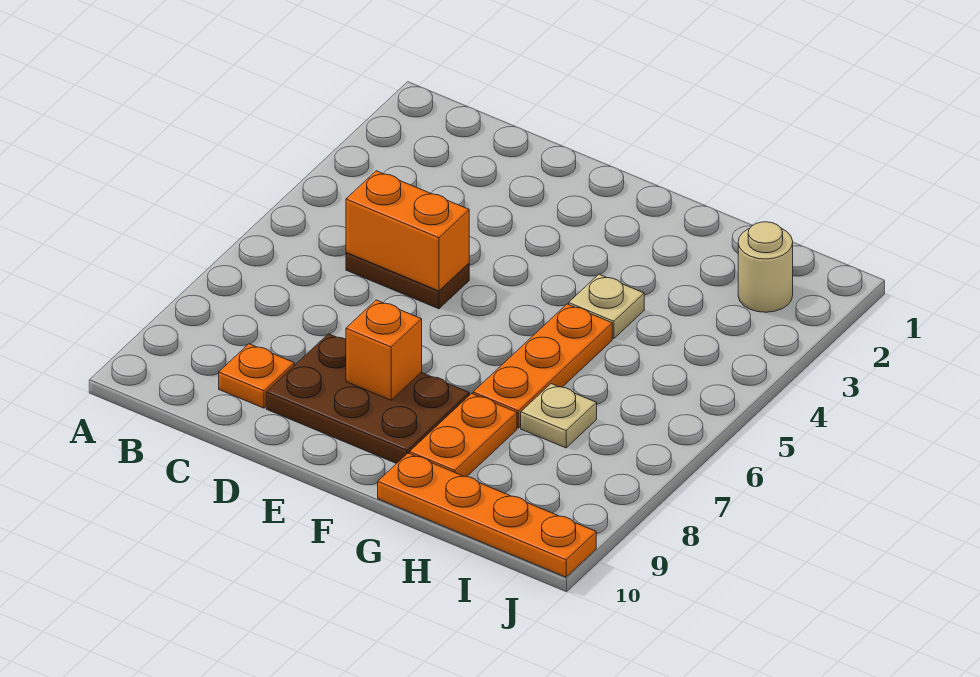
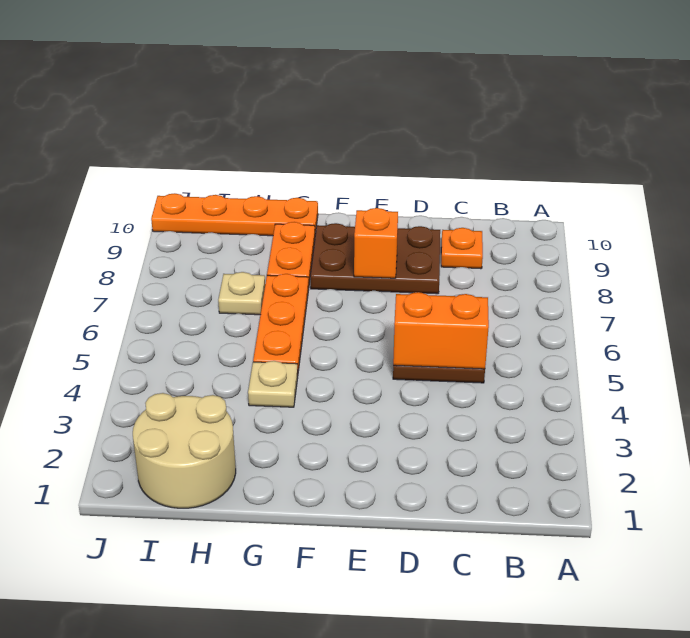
tan 1x1 round brick [738,222,793,312] -> tan 2x2 round brick [133,393,236,508]

